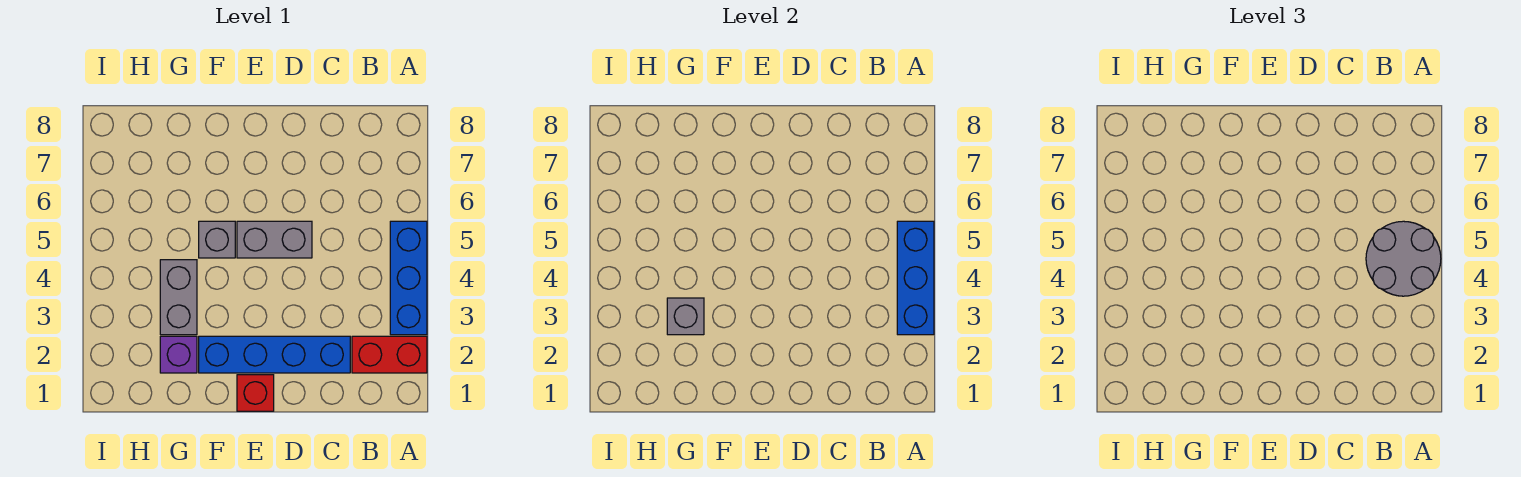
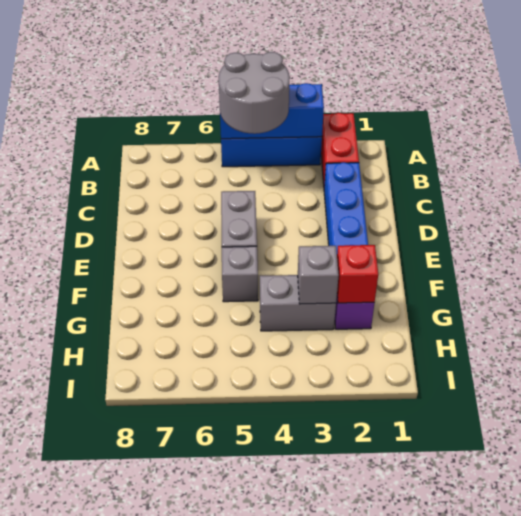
red 1x1 brick [237,375,274,411] -> red 1x1 brick moved to [337,245,378,303]

